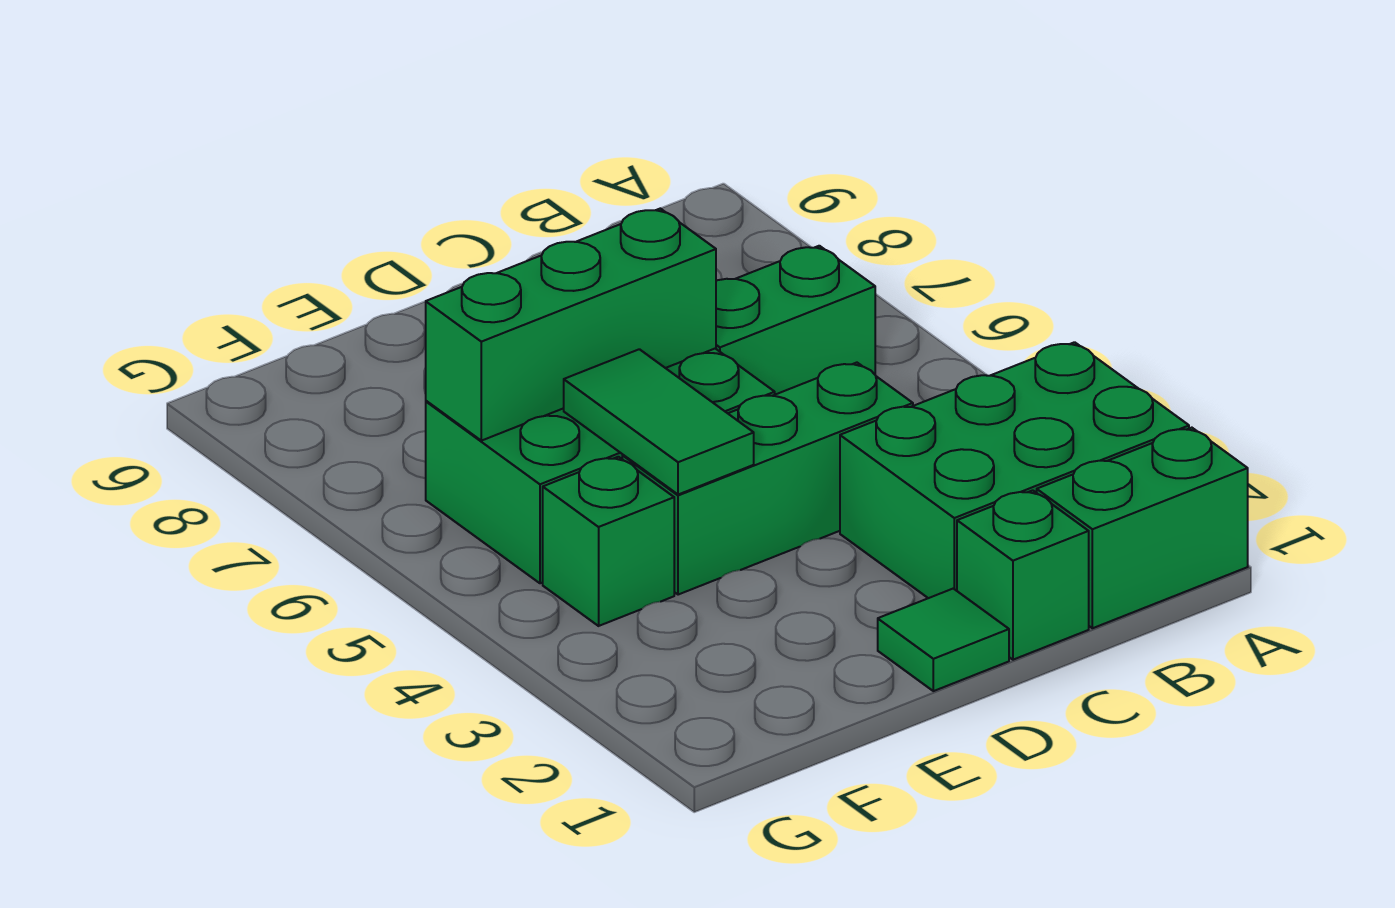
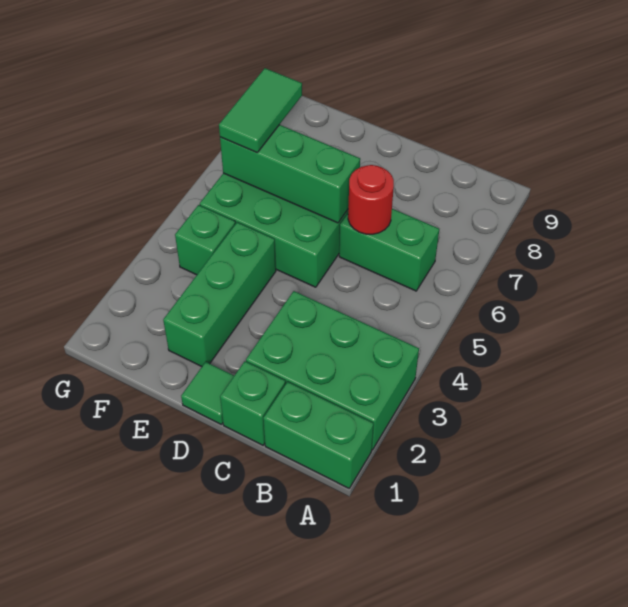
green 1x3 brick [622,363,913,595] -> green 1x3 brick turned to [163,222,276,367]
none -> red 1x1 round brick [348,165,394,234]
green 1x2 tile [564,349,754,495] -> green 1x2 tile moved to [219,68,302,153]

